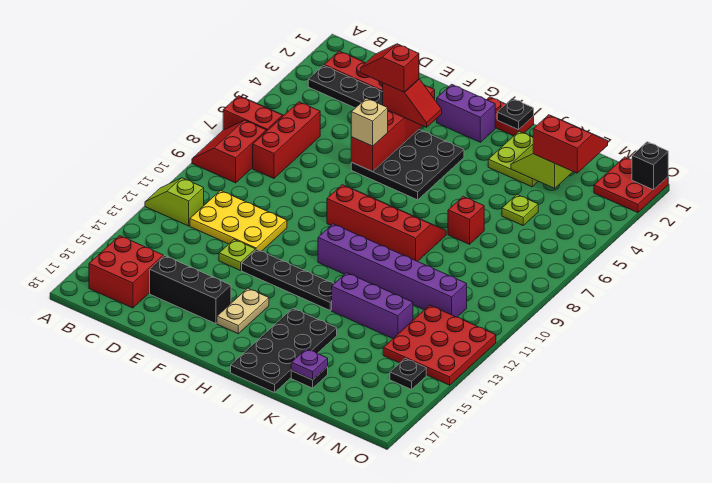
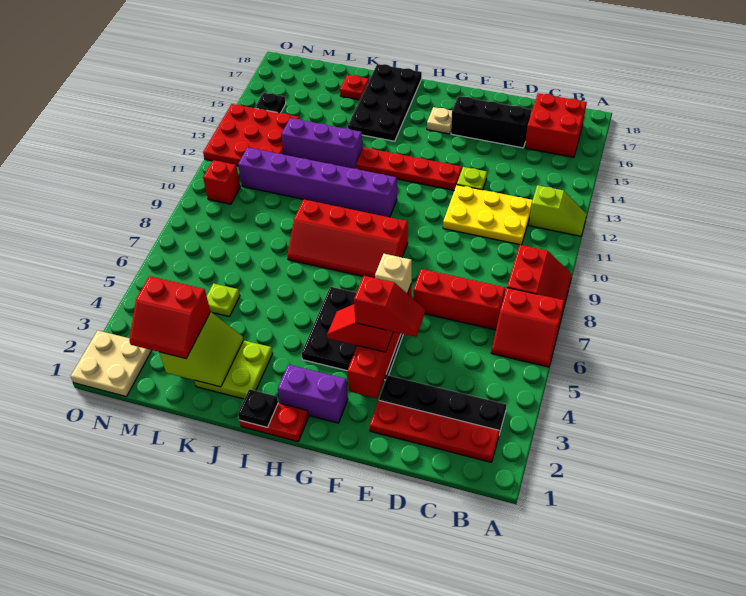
red 1x3 brick [253,102,320,178] -> red 1x3 brick turned to [413,269,505,330]
black 1x4 plate [242,249,334,310] -> red 1x4 plate [356,147,462,190]
tan 1x2 plate [217,288,269,334] -> tan 1x1 plate [427,107,452,134]
red 1x1 brick [448,196,484,244] -> red 1x1 brick moved to [203,160,240,204]
black 1x1 plate [291,367,328,388] -> red 1x1 plate [340,75,369,100]
purple 1x1 plate [291,349,328,380] -> none
red 2x2 plate [594,157,668,213] -> tan 2x2 plate [71,331,152,396]
black 1x1 brick [632,142,668,190] -> none

